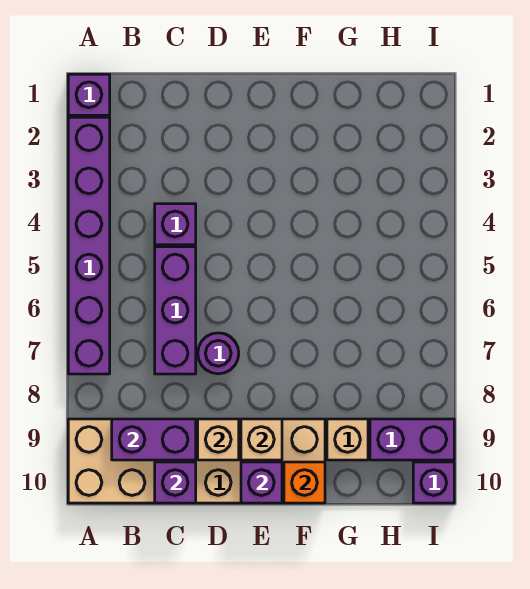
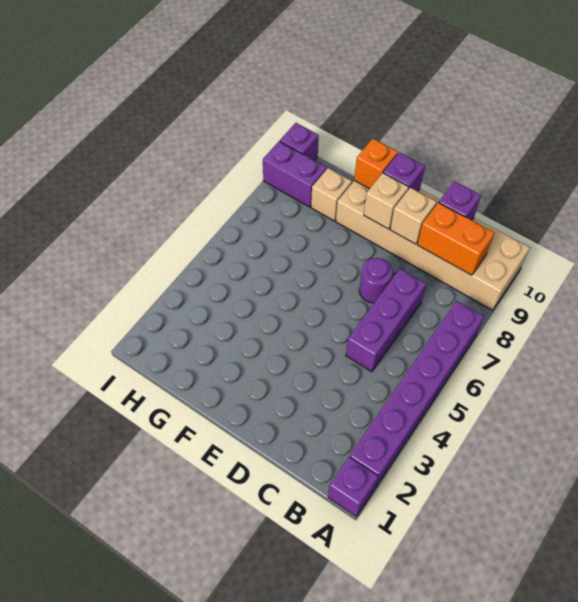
purple 1x2 brick [112,419,196,460] -> orange 1x2 brick [417,203,494,275]
purple 1x1 brick [155,204,196,245] -> none

